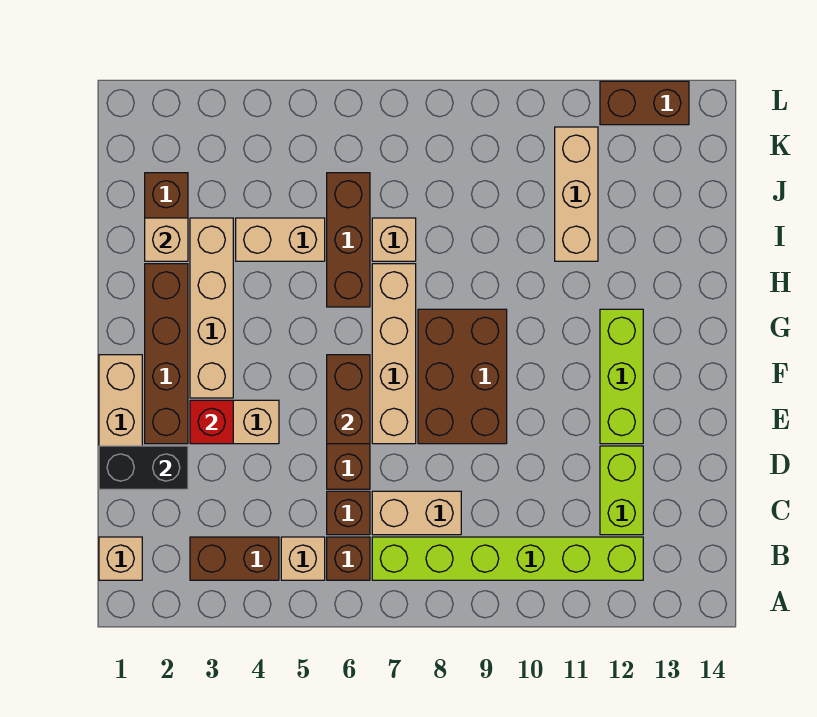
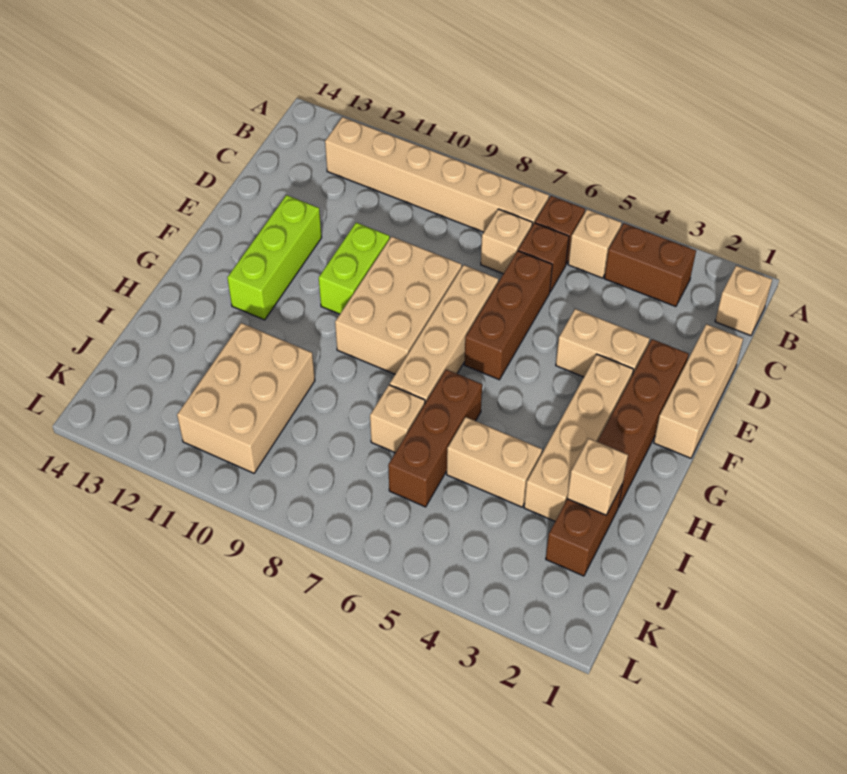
lime 1x6 brick [372,537,643,580] -> tan 1x6 brick [325,117,549,232]
tan 1x2 brick [372,491,461,535] -> tan 1x1 brick [481,209,533,274]
lime 1x2 brick [600,446,643,535] -> lime 1x2 brick moved to [319,223,390,314]
black 1x2 brick [99,446,188,489] -> none
red 1x1 brick [190,400,233,444] -> none
brown 1x2 brick [327,355,370,444] -> none
brown 2x3 brick [418,309,507,444] -> tan 2x3 brick [335,237,462,374]
tan 1x3 brick [555,127,598,261] -> tan 2x3 brick [177,323,315,473]
brown 1x2 brick [600,81,689,125] -> none

